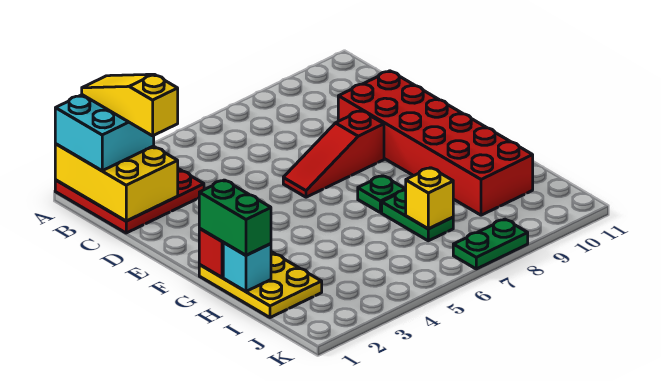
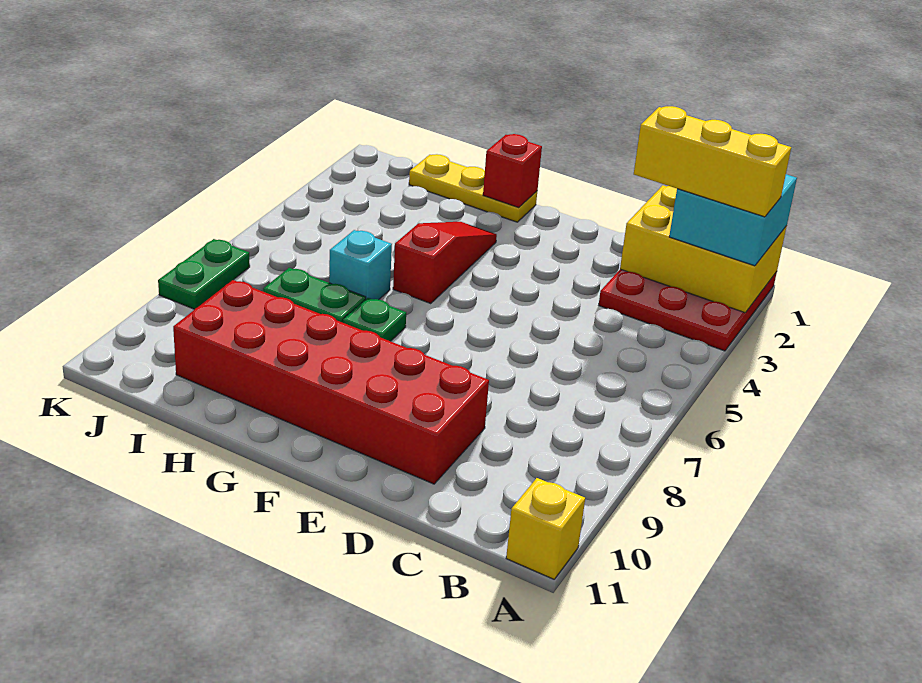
yellow 1x3 slope [82,74,178,136] -> yellow 1x3 brick [634,106,791,217]
red 1x3 slope [283,111,384,197] -> red 1x3 slope moved to [393,222,497,304]
yellow 2x3 plate [199,252,322,318] -> yellow 1x3 plate [409,154,537,222]
green 1x2 brick [199,180,271,255] -> none
cyan 1x1 brick [223,243,271,291] -> cyan 1x1 brick moved to [329,230,392,300]
yellow 1x1 brick [406,168,453,229] -> yellow 1x1 brick moved to [506,478,585,579]

